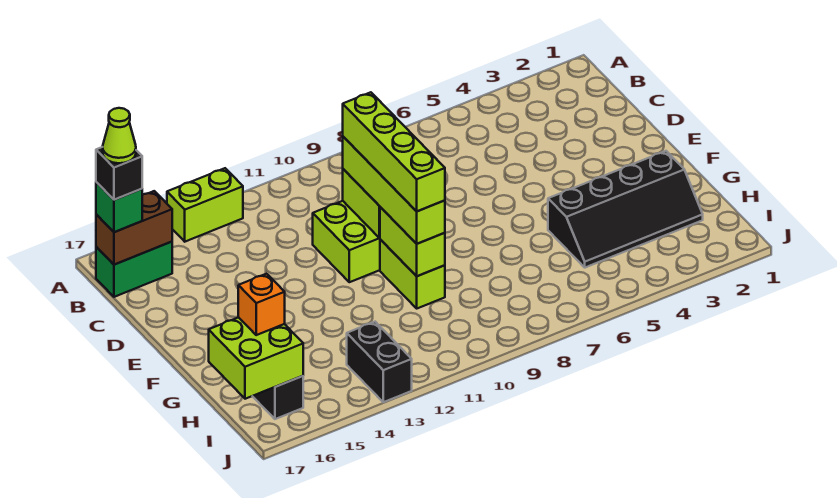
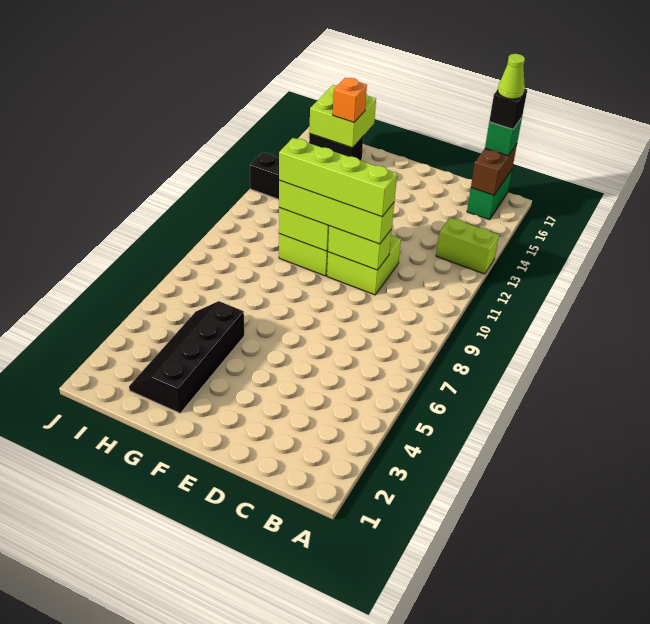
lime 1x2 brick [167,168,243,242] -> lime 1x2 brick turned to [436,218,499,274]

